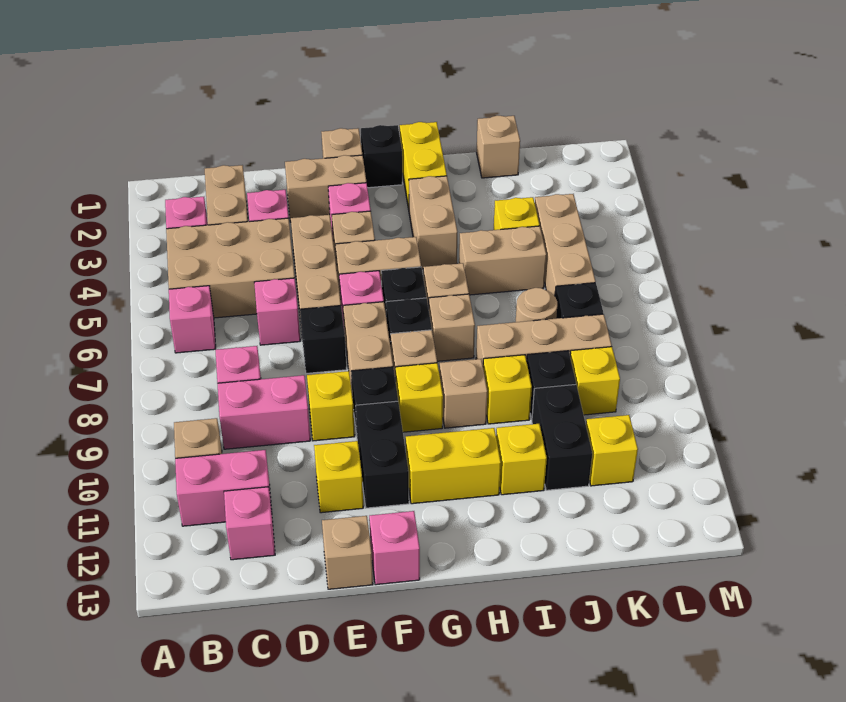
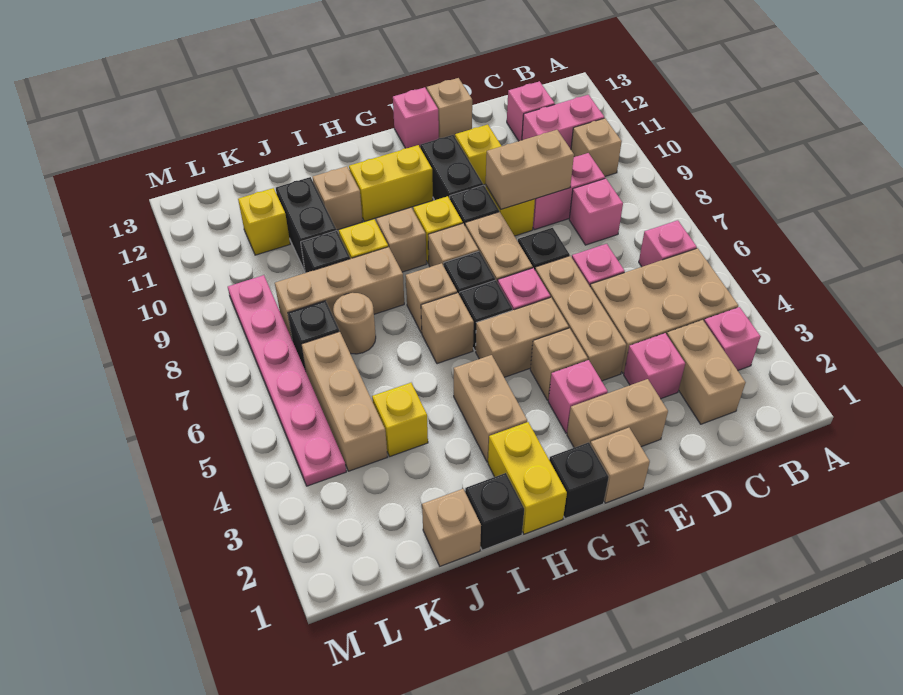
none -> black 1x1 brick [465,473,524,550]
tan 1x2 brick [459,226,546,295] -> tan 1x2 brick moved to [486,130,574,209]
yellow 1x1 brick [496,424,547,495] -> tan 1x1 brick [313,166,363,230]
yellow 1x1 brick [570,347,620,415] -> none
none -> pink 1x6 plate [228,275,346,486]

